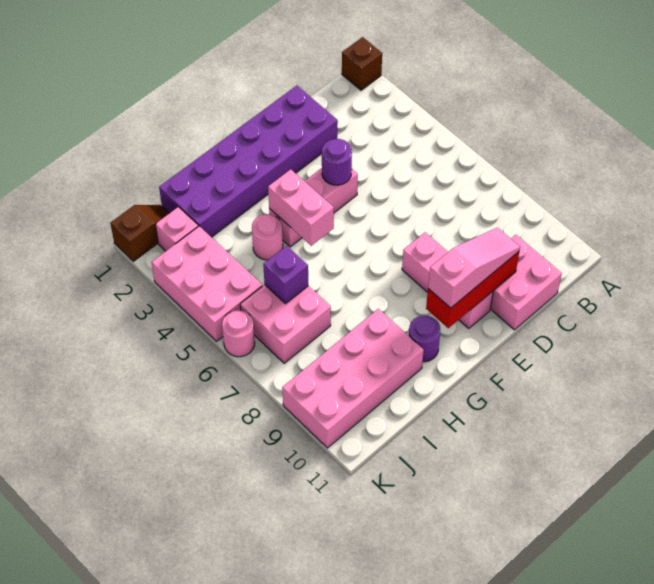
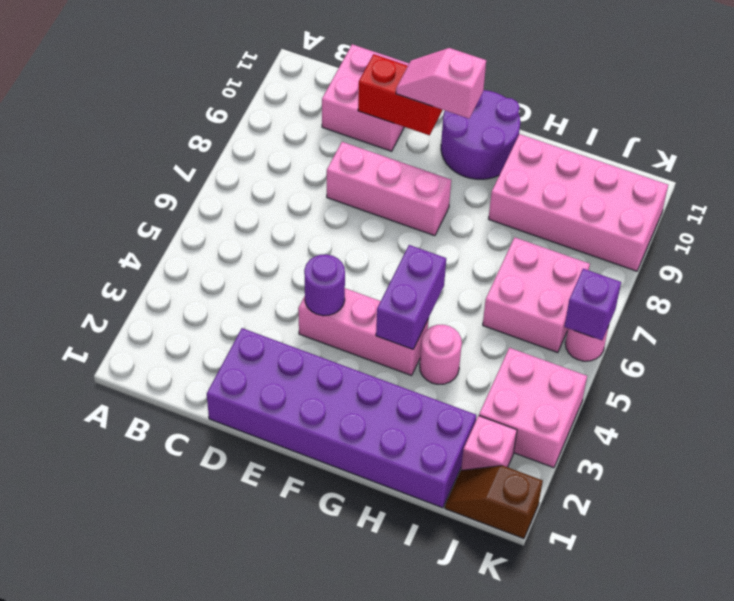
brown 1x1 brick [342,37,382,90] -> none
red 1x3 brick [426,252,519,328] -> red 1x2 brick [358,54,442,135]
pink 1x3 slope [428,228,520,308] -> pink 1x2 slope [396,48,486,118]
pink 1x3 brick [402,232,493,328] -> pink 1x3 brick turned to [327,142,451,236]
pink 1x2 brick [268,169,334,246] -> purple 1x2 brick [376,245,446,349]
purple 1x1 round brick [409,316,440,362] -> purple 2x2 round brick [441,90,520,179]
purple 1x1 brick [263,246,308,304] -> purple 1x1 brick moved to [564,269,621,340]
pink 2x3 brick [152,226,262,341] -> pink 2x2 brick [479,348,587,468]

